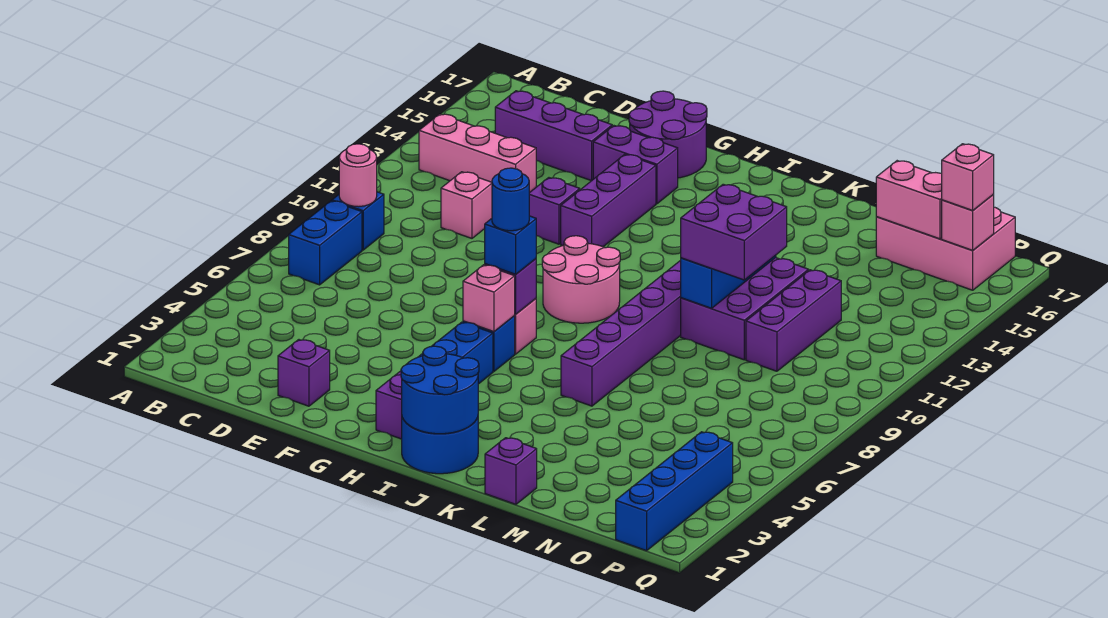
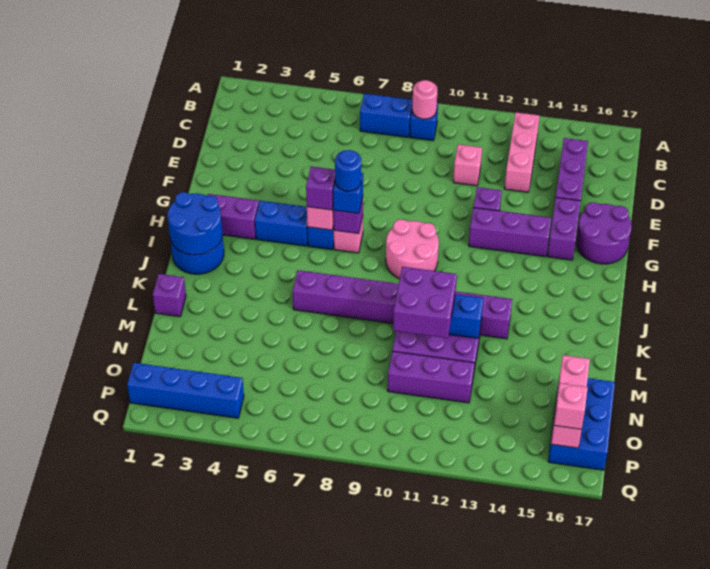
purple 1x1 brick [278,340,330,406] -> purple 1x1 brick moved to [306,167,335,210]
pink 2x3 brick [876,207,1015,290] -> blue 2x3 brick [548,378,615,470]

